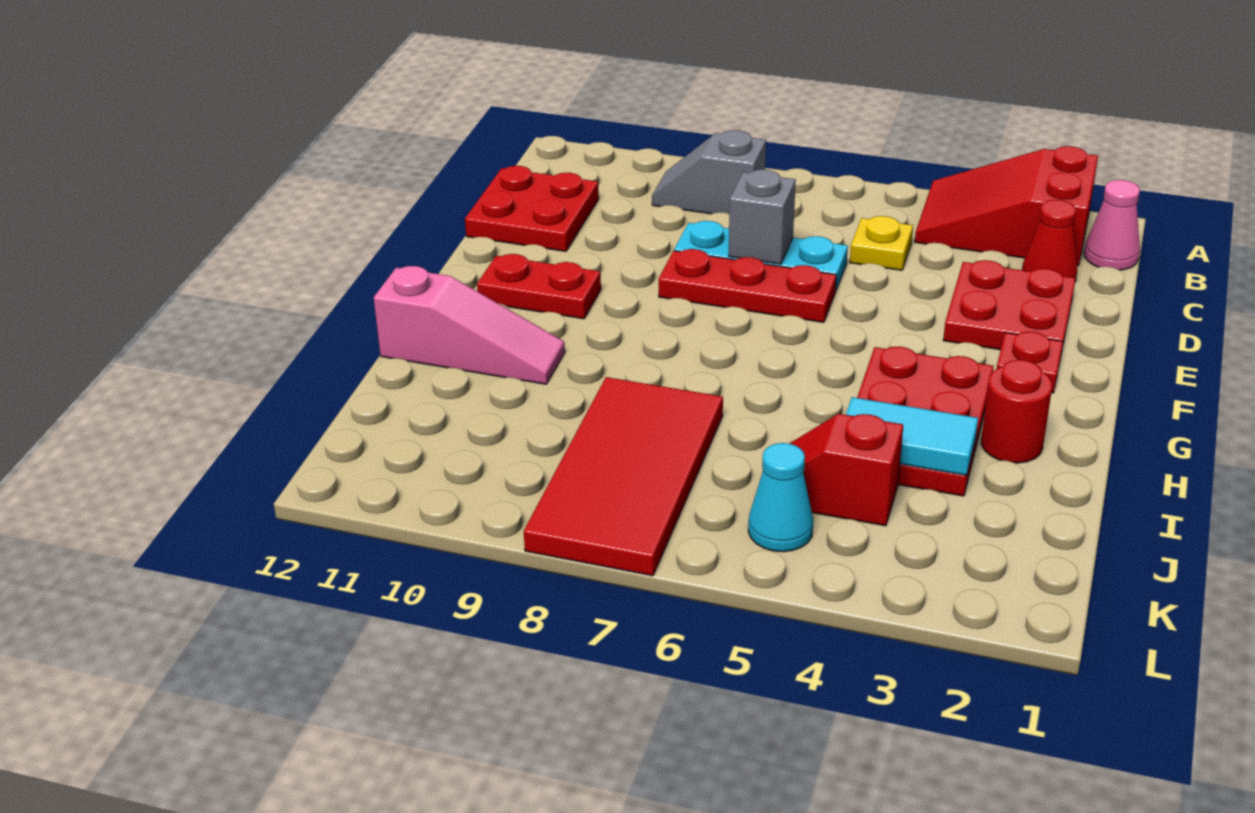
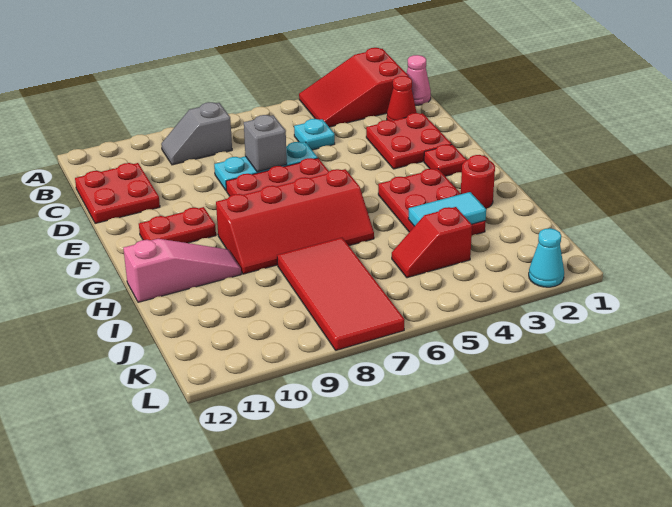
yellow 1x1 plate [850,216,913,270] -> cyan 1x1 plate [294,119,335,150]
none -> red 2x4 slope [216,169,374,274]
cyan 1x1 cone [748,443,813,552] -> cyan 1x1 cone moved to [529,228,564,287]

